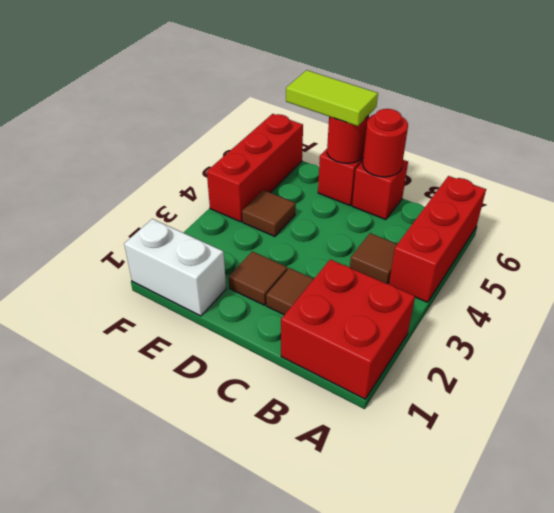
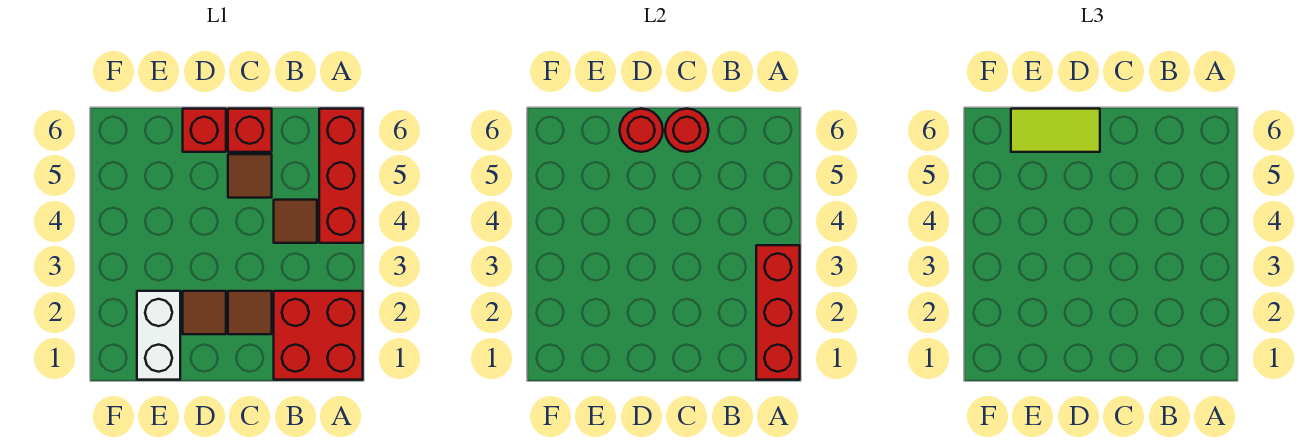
white 1x2 brick [124,219,226,316] -> white 1x2 brick turned to [137,291,180,380]
brown 1x1 tile [242,190,296,236] -> brown 1x1 tile moved to [228,154,272,198]
red 1x3 brick [207,114,303,222] -> red 1x3 brick moved to [756,245,800,380]

